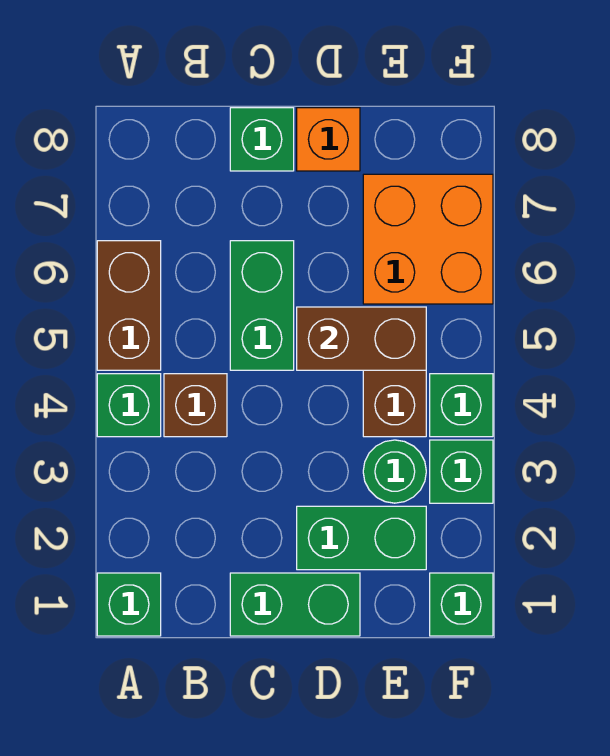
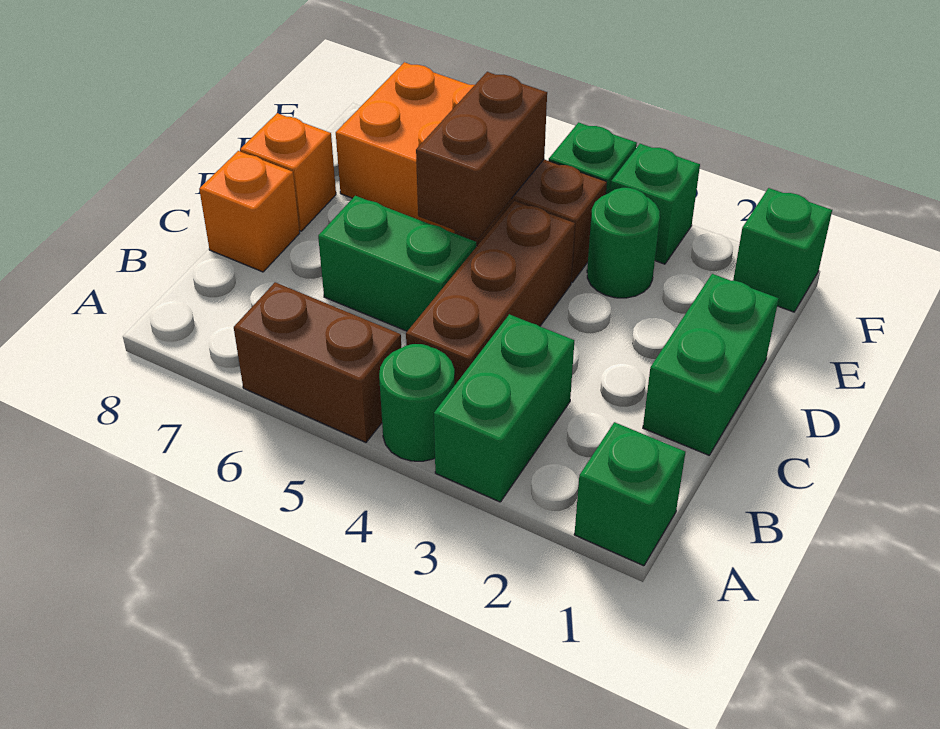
green 1x1 brick [97,374,161,437] -> green 1x1 round brick [379,344,455,461]
brown 1x1 brick [164,374,227,437] -> brown 1x3 brick [406,201,575,385]
green 1x1 brick [230,108,294,171] -> orange 1x1 brick [199,151,300,272]
green 1x2 brick [297,506,426,570] -> green 1x2 brick moved to [434,314,574,502]

